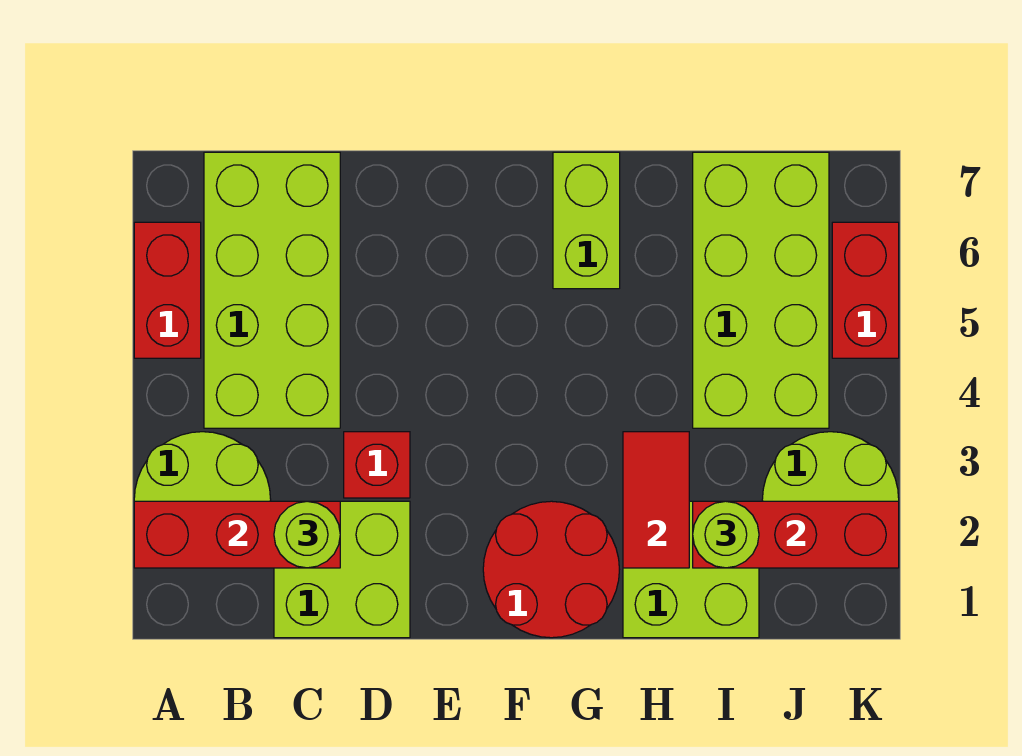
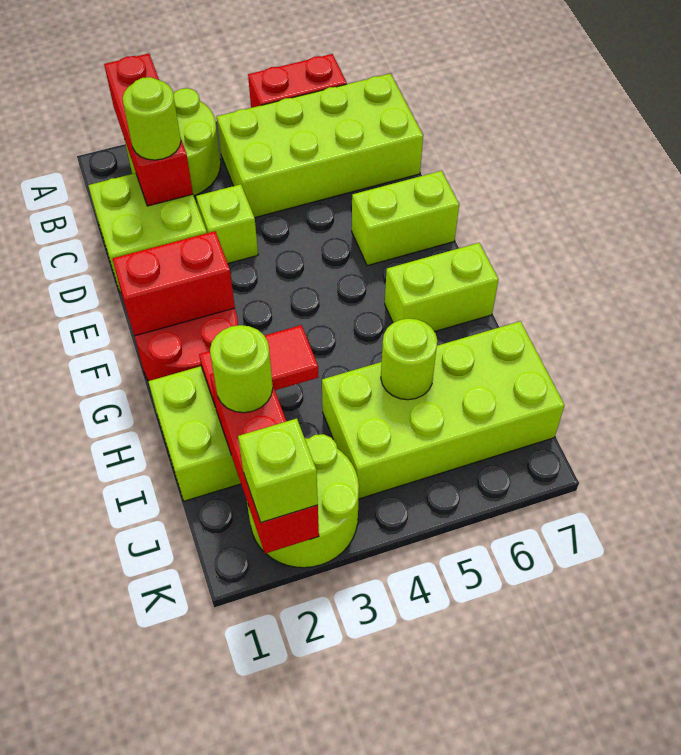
red 1x1 brick [344,432,410,498] -> lime 1x1 brick [196,184,258,263]
none -> lime 1x2 brick [352,171,459,266]
none -> lime 1x1 round brick [381,318,437,400]
none -> lime 1x1 brick [238,419,318,523]
red 1x2 brick [832,222,899,358] -> red 1x2 brick moved to [113,231,235,336]

